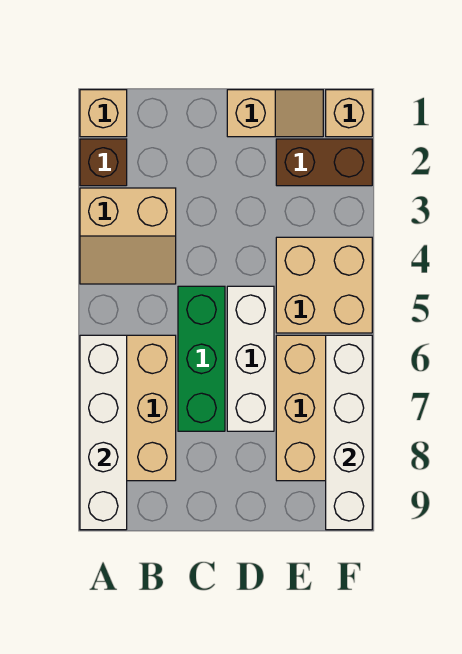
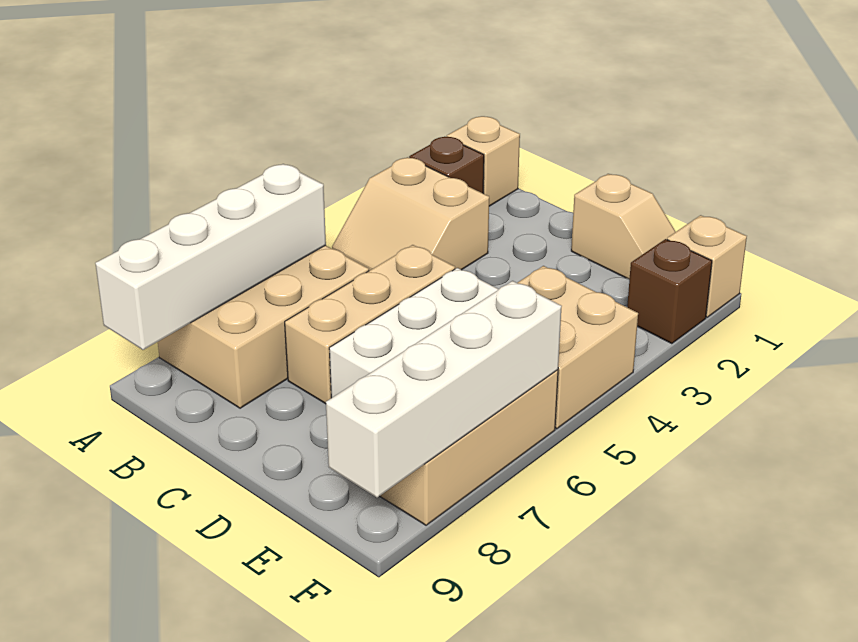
green 1x3 brick [178,286,225,431] -> tan 1x3 brick [285,245,455,404]
brown 1x2 brick [276,139,372,186] -> brown 1x1 brick [627,239,712,344]

